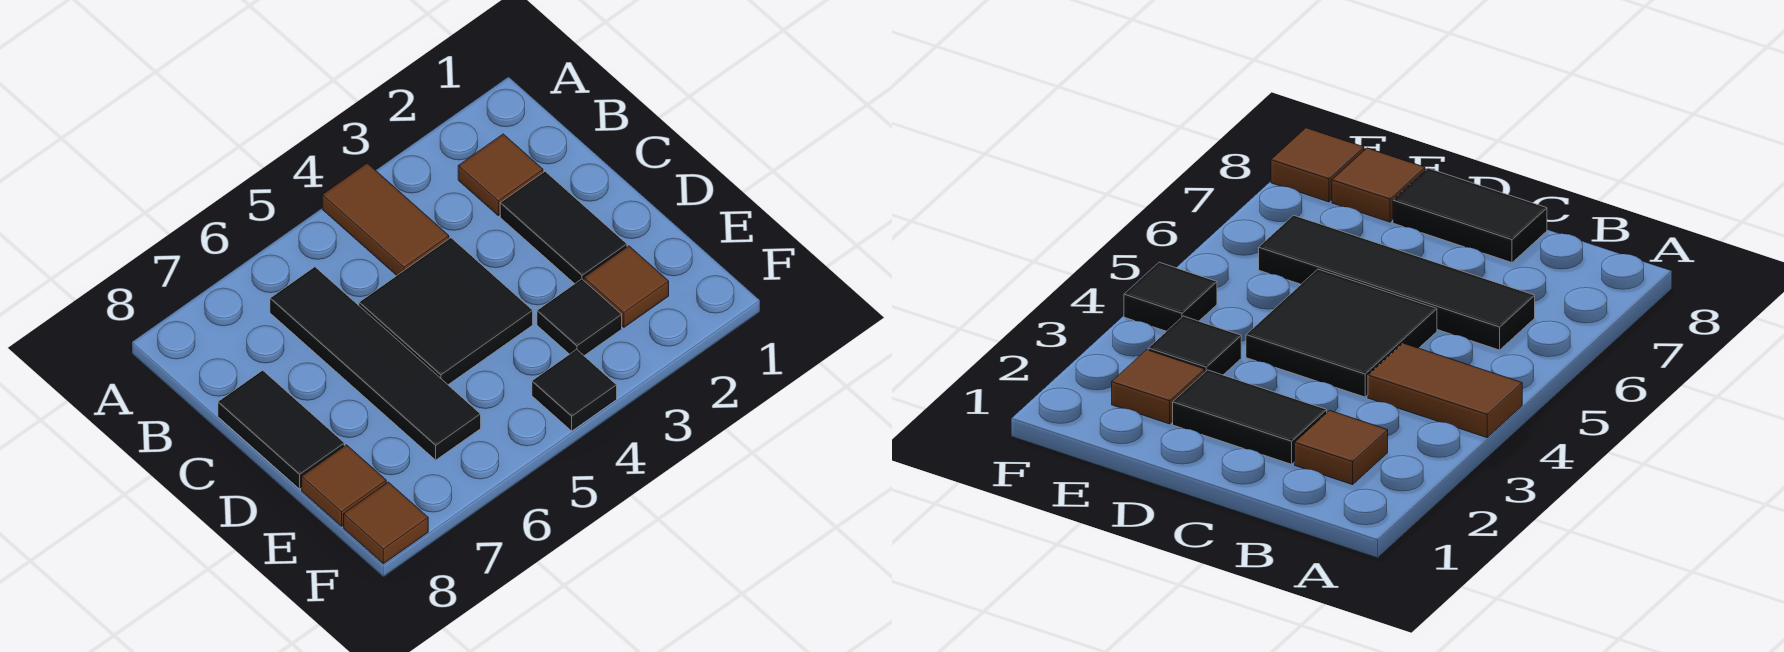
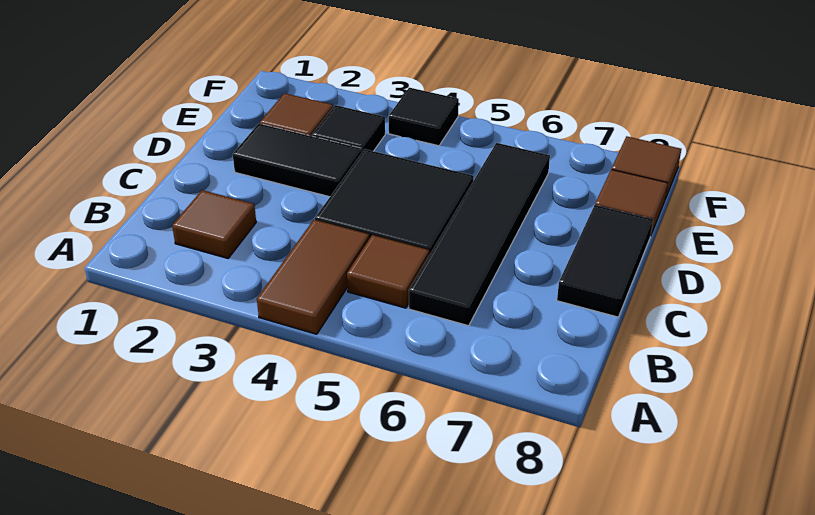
none -> brown 1x1 tile [347,235,429,308]
black 1x2 tile [500,171,627,284] -> black 1x2 tile turned to [233,124,362,197]

